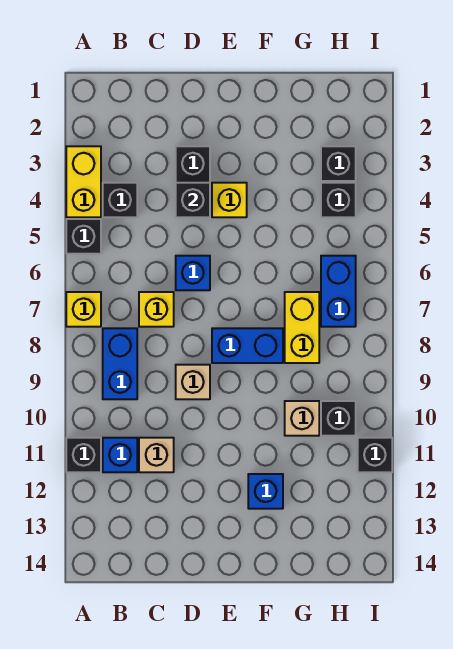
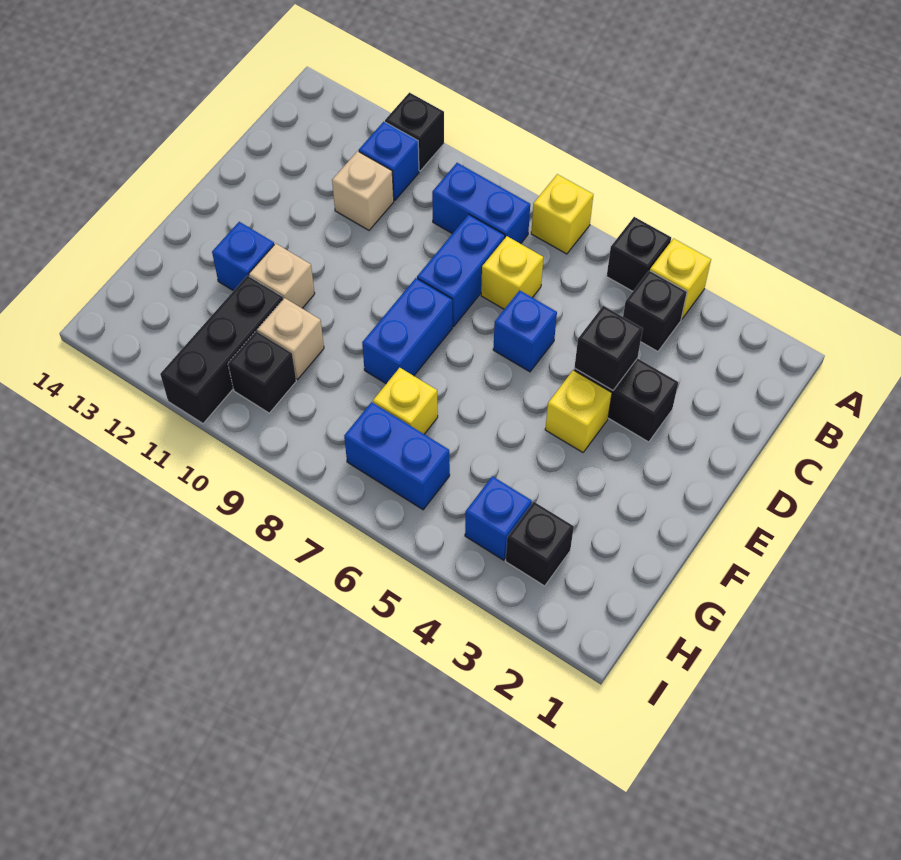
yellow 1x2 brick [66,146,101,217] -> yellow 1x1 brick [650,239,711,319]
none -> blue 1x2 brick [417,215,505,327]
tan 1x1 brick [176,365,210,399] -> tan 1x1 brick moved to [249,244,315,308]
yellow 1x2 brick [285,292,319,363] -> yellow 1x1 brick [373,368,438,434]
black 1x1 brick [321,183,356,217] -> blue 1x1 brick [465,476,532,560]
black 1x1 brick [358,438,392,472] -> black 1x3 brick [160,275,283,423]

